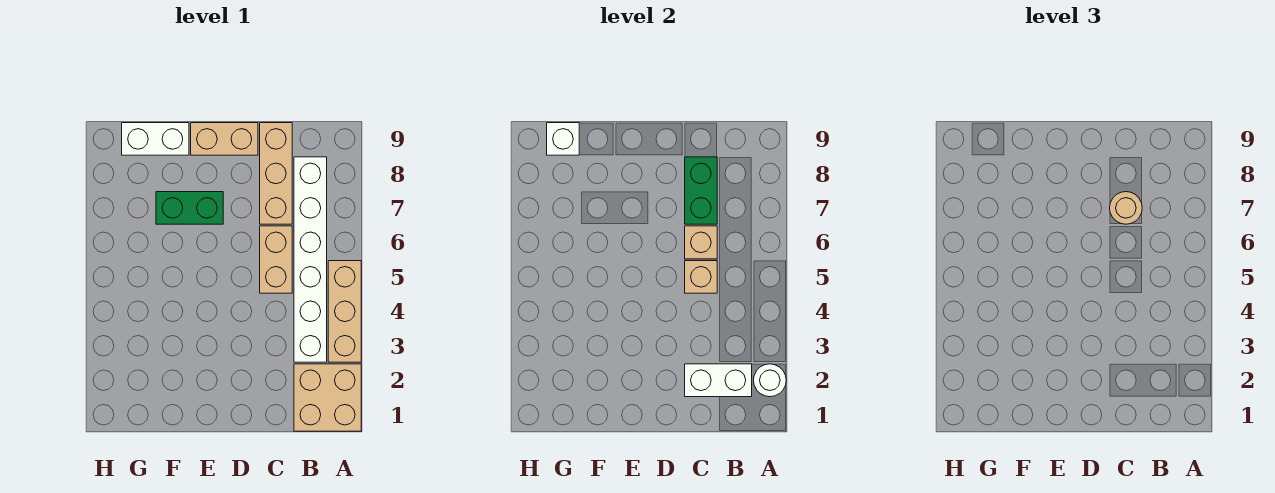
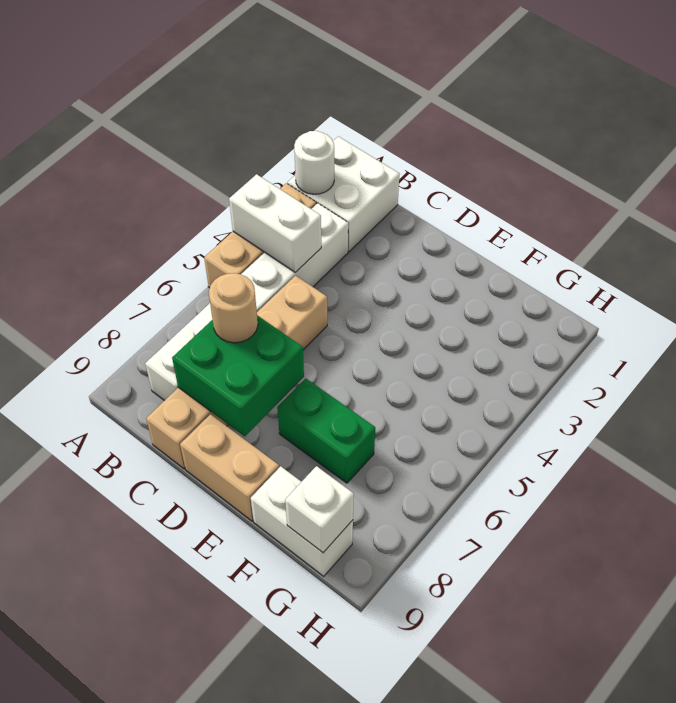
tan 2x2 brick [294,364,361,431] -> white 2x2 brick [288,136,400,252]
white 1x2 brick [685,364,752,397] -> white 1x2 brick moved to [229,174,321,272]
tan 1x1 brick [685,261,717,293] -> none
tan 1x1 brick [685,226,717,259] -> none
green 1x2 brick [685,157,717,224] -> green 2x2 brick [172,315,304,436]

